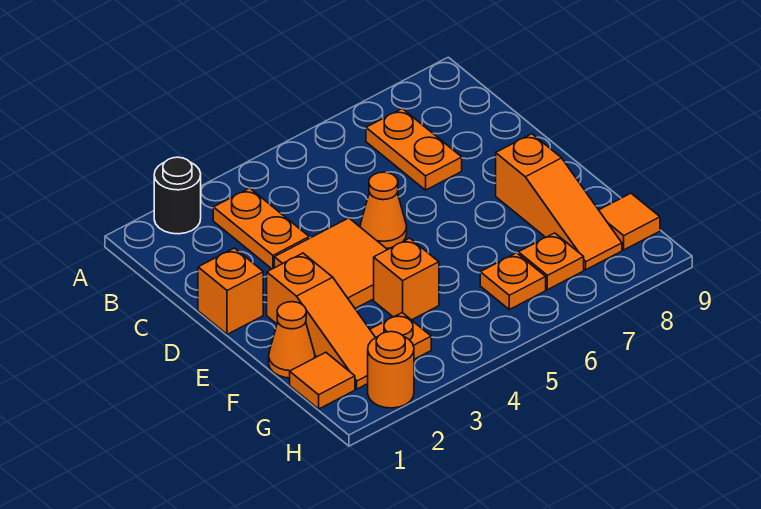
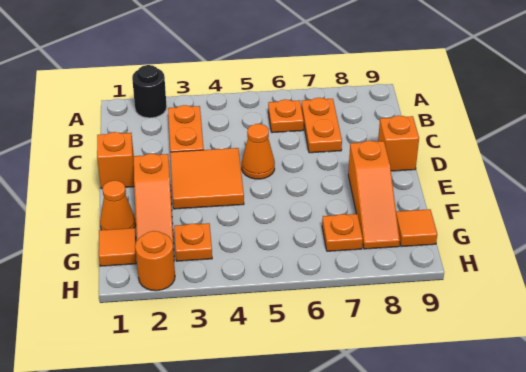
orange 1x1 brick [374,238,439,320] -> orange 1x1 brick moved to [378,116,419,171]
orange 1x1 plate [480,253,546,310] -> orange 1x1 plate moved to [268,99,304,133]

